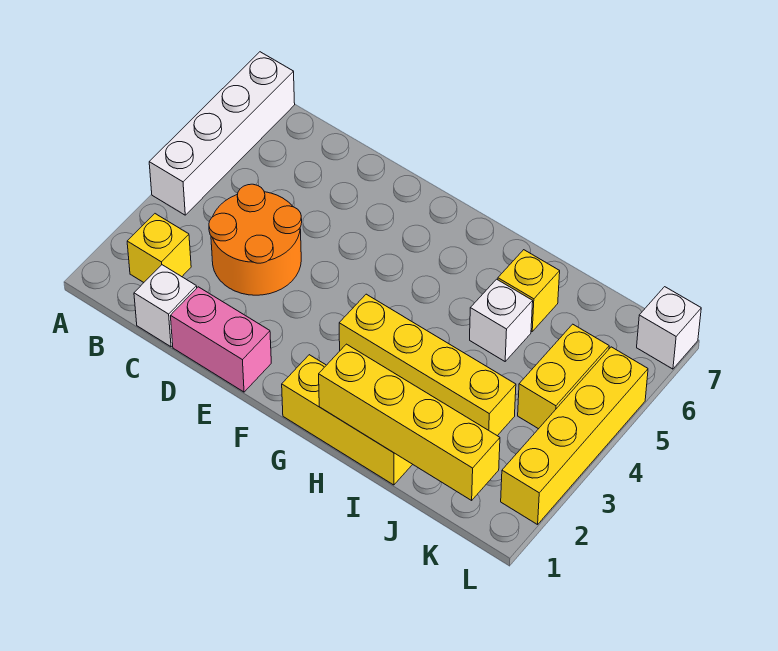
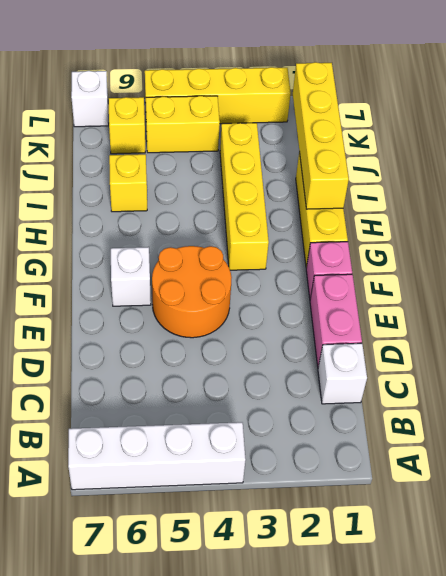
yellow 1x1 brick [127,214,191,282] -> yellow 1x1 brick moved to [109,97,145,154]
orange 2x2 round brick [209,184,302,295] -> orange 2x2 round brick moved to [152,246,232,338]
none -> pink 1x1 brick [306,242,352,299]
white 1x1 brick [470,279,533,361] -> white 1x1 brick moved to [111,247,151,306]

